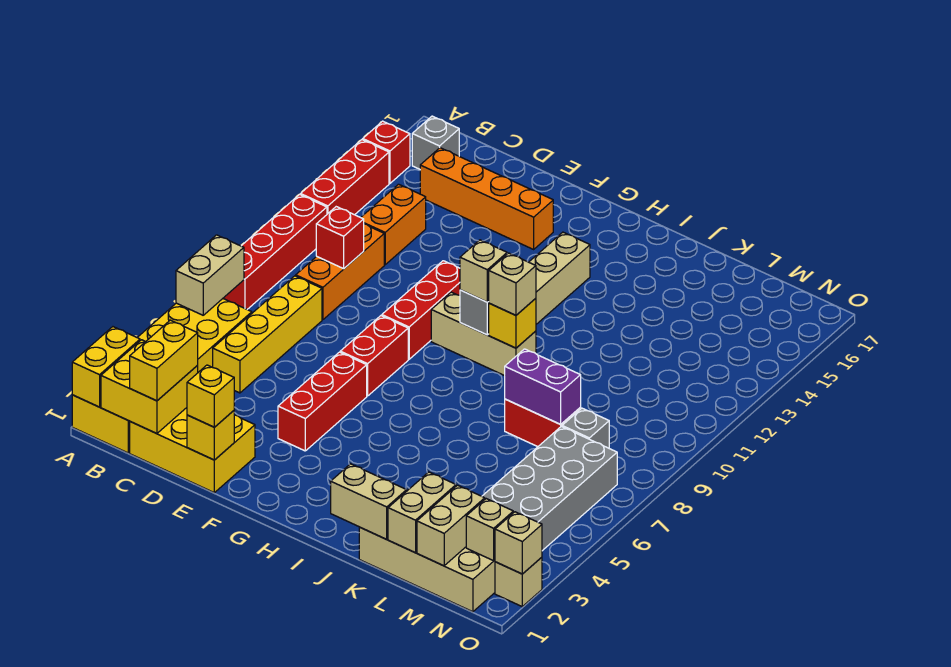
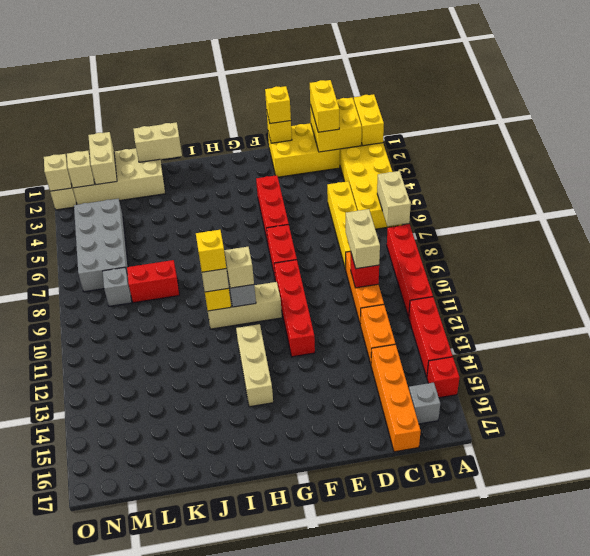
orange 1x4 brick [420,148,553,249] -> orange 1x4 brick turned to [371,344,421,452]
red 1x3 brick [382,261,460,359] -> red 1x4 brick [274,260,315,357]
none -> yellow 1x1 brick [196,230,226,272]
purple 1x2 brick [505,349,581,424] -> none
tan 1x2 brick [388,472,456,553] -> tan 1x2 brick moved to [346,209,380,269]

